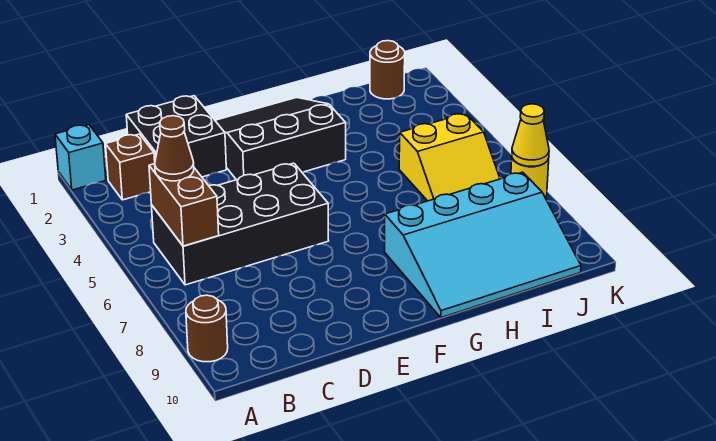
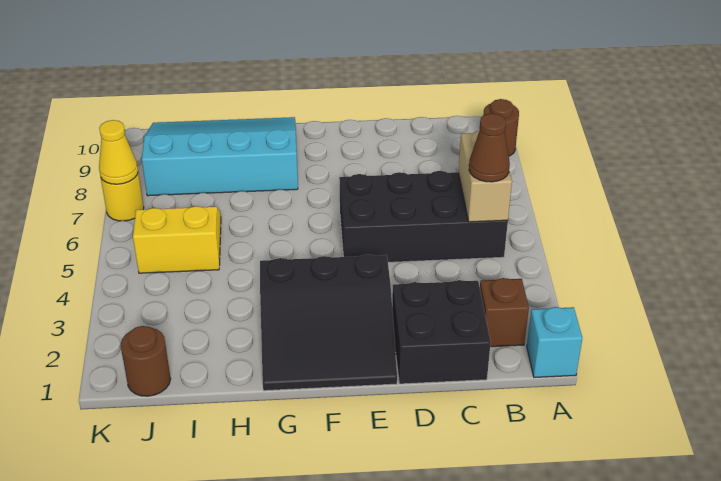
brown 1x2 brick [149,164,219,246] -> tan 1x2 brick [458,131,512,222]

